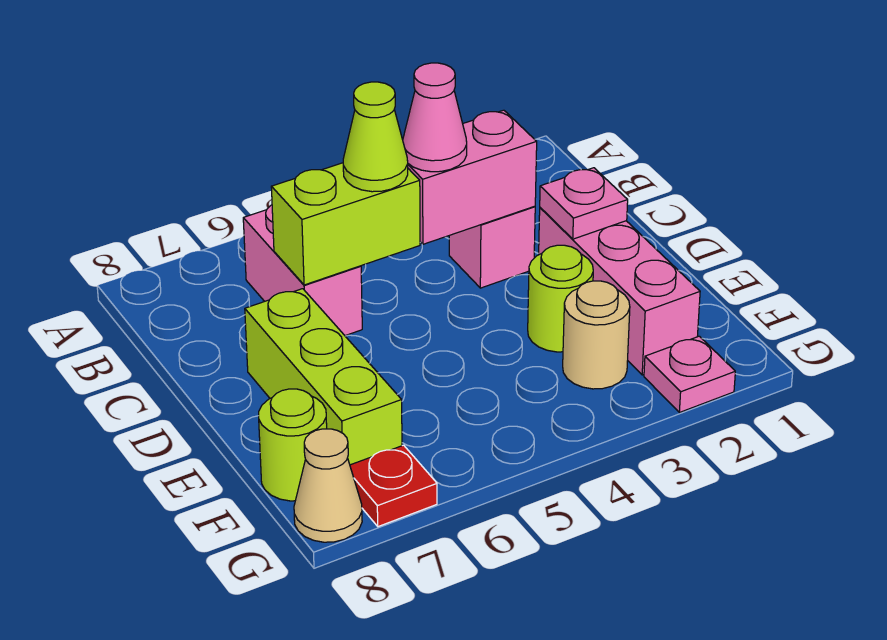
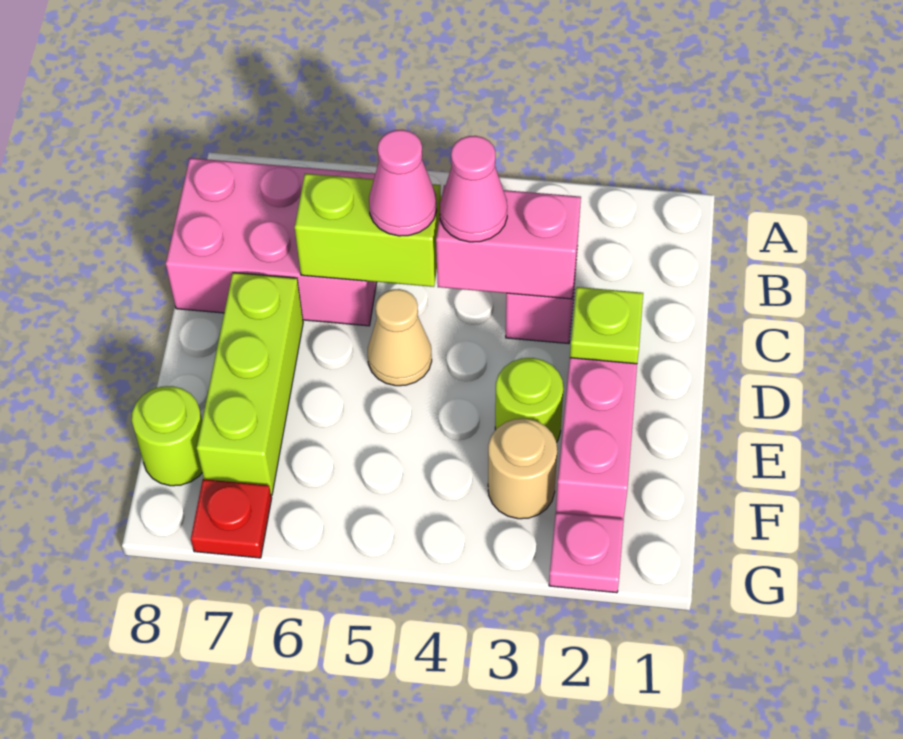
pink 1x2 brick [243,205,362,336] -> pink 2x3 brick [166,158,377,326]
lime 1x1 cone [343,82,408,192] -> pink 1x1 cone [369,130,437,236]
pink 1x1 plate [540,168,628,239] -> lime 1x1 plate [570,287,643,364]
tan 1x1 cone [294,429,362,542] -> tan 1x1 cone moved to [368,289,432,386]

